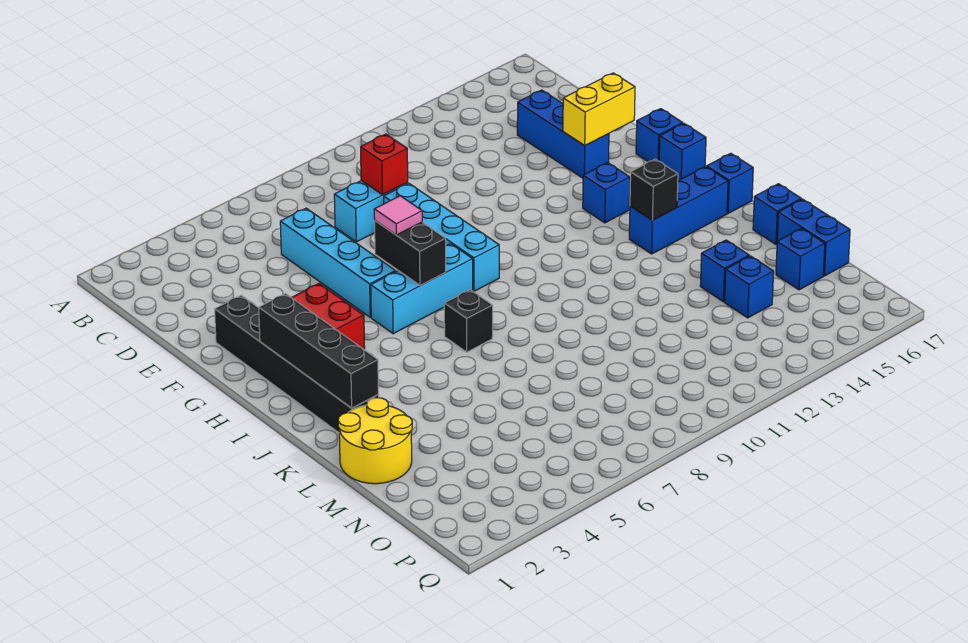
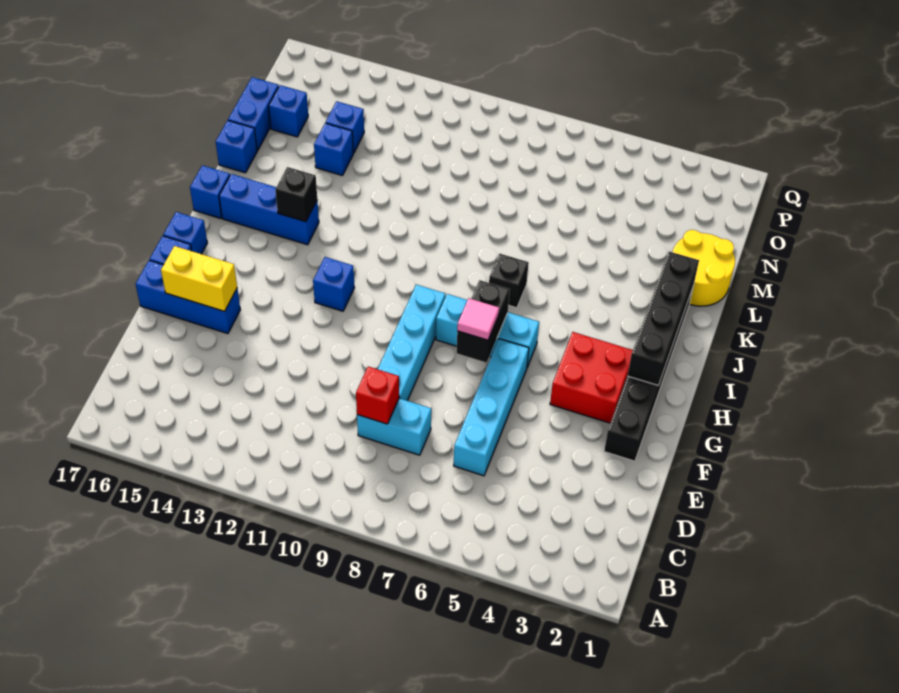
blue 1x3 brick [517,90,609,178] -> blue 1x3 brick turned to [136,260,240,334]
blue 1x1 brick [583,163,630,223] -> blue 1x1 brick moved to [313,257,355,311]

